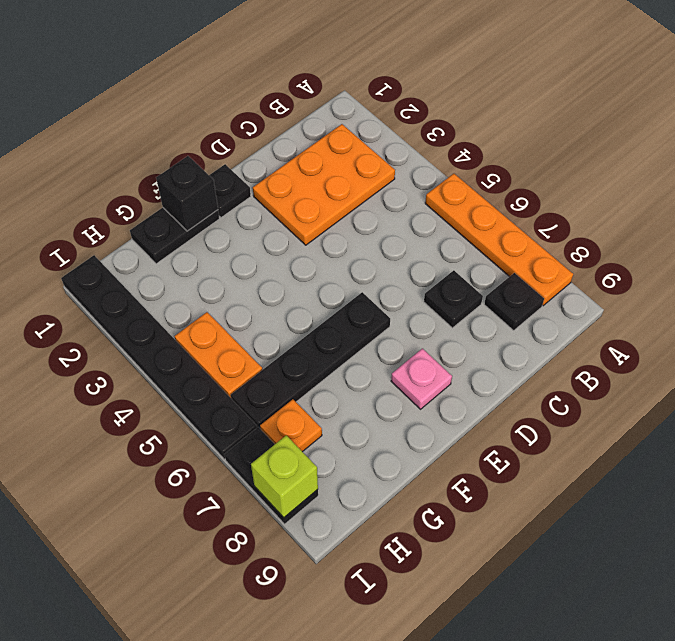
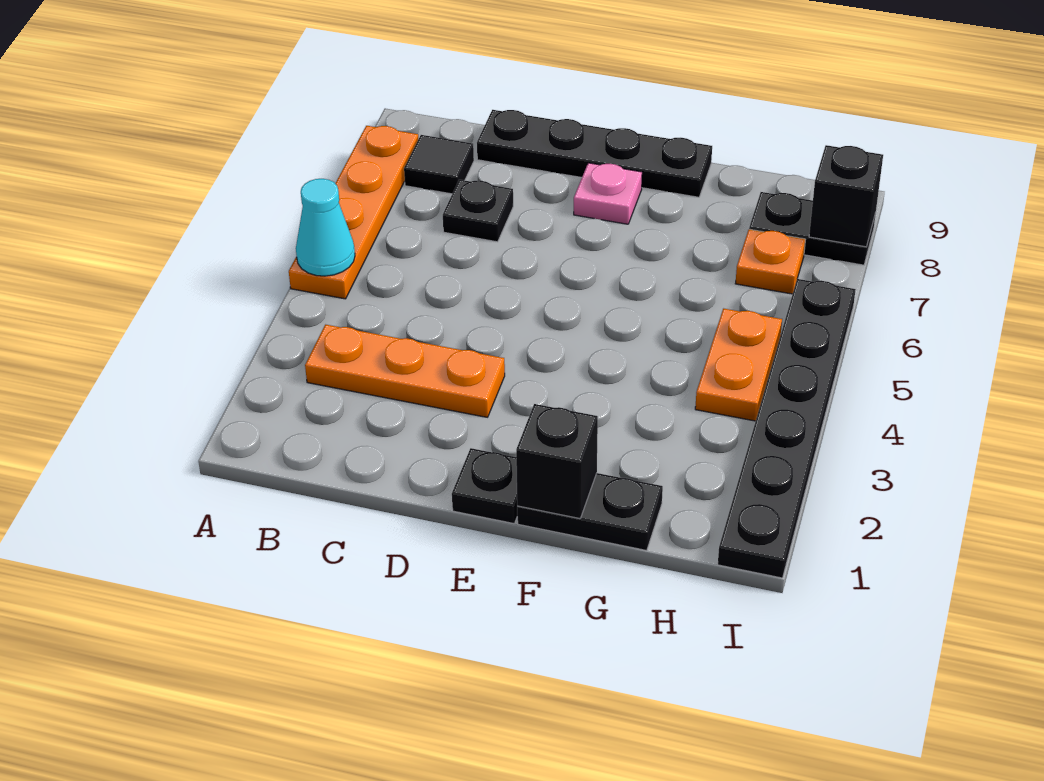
none -> cyan 1x1 cone [296,179,355,276]
orange 2x3 plate [253,124,395,245] -> orange 1x3 plate [305,325,505,417]
black 1x1 plate [484,273,544,331] -> black 1x1 tile [404,135,474,194]
black 1x4 plate [231,292,390,428] -> black 1x4 plate moved to [477,110,712,197]
black 1x2 plate [224,427,318,524] -> black 1x2 plate turned to [749,192,876,265]
lime 1x1 brick [251,435,318,517] -> black 1x1 brick [809,145,883,247]

